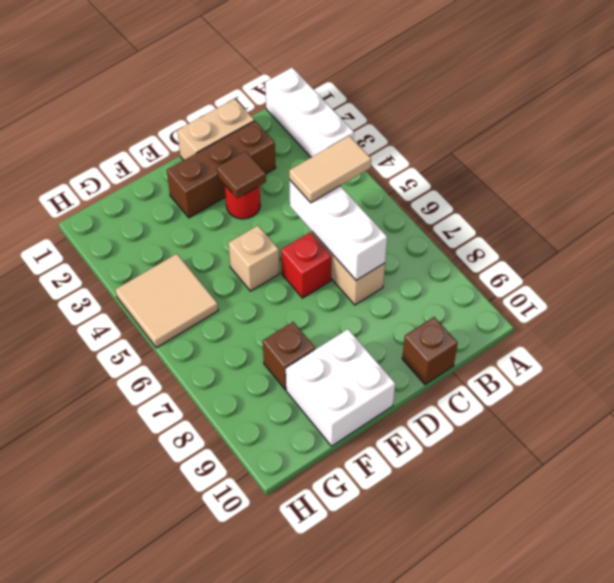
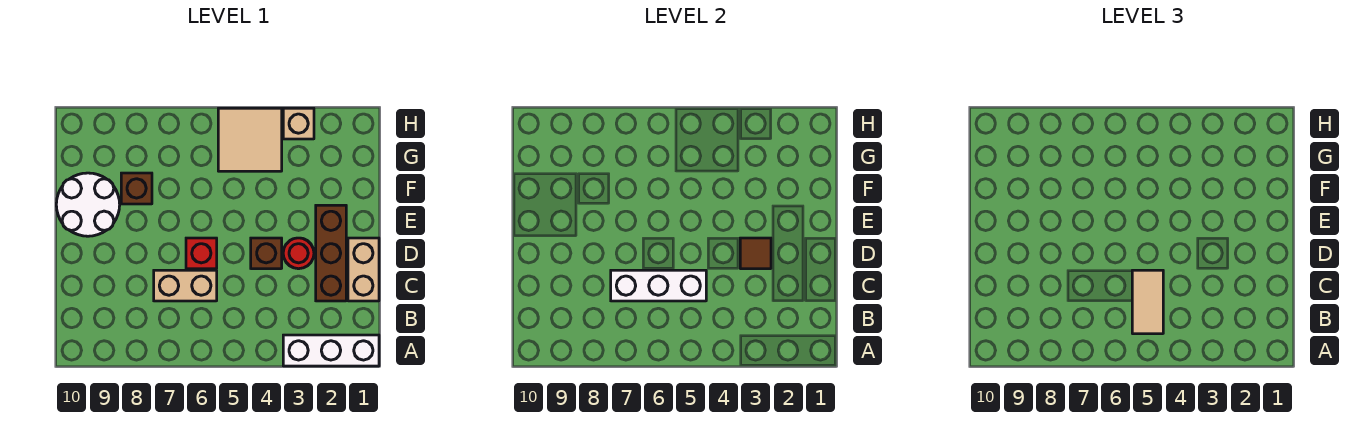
brown 1x1 brick [402,317,458,385] -> brown 1x1 brick moved to [251,238,282,269]
tan 1x1 brick [229,226,279,291] -> tan 1x1 brick moved to [283,108,314,139]
white 2x2 brick [286,329,395,446] -> white 2x2 round brick [56,173,120,236]

